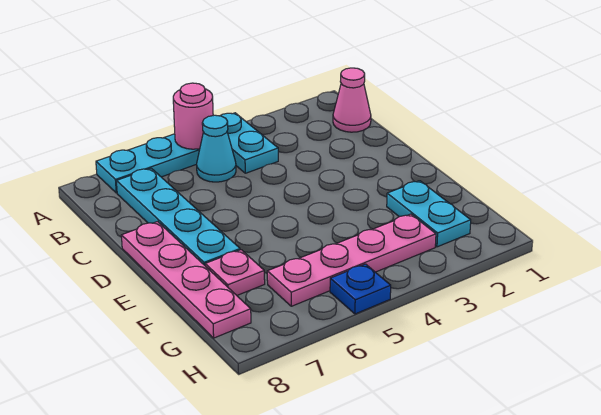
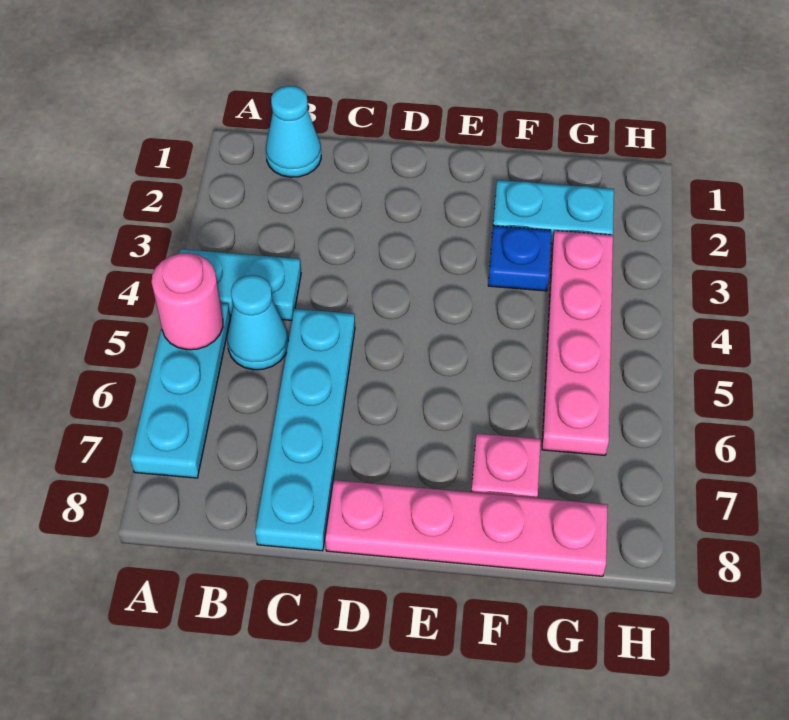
pink 1x1 cone [333,68,371,132] -> cyan 1x1 cone [266,86,321,177]
cyan 1x4 plate [117,168,240,265] -> cyan 1x4 plate turned to [255,309,355,551]
blue 1x1 plate [330,264,391,314] -> blue 1x1 plate moved to [488,226,551,291]

